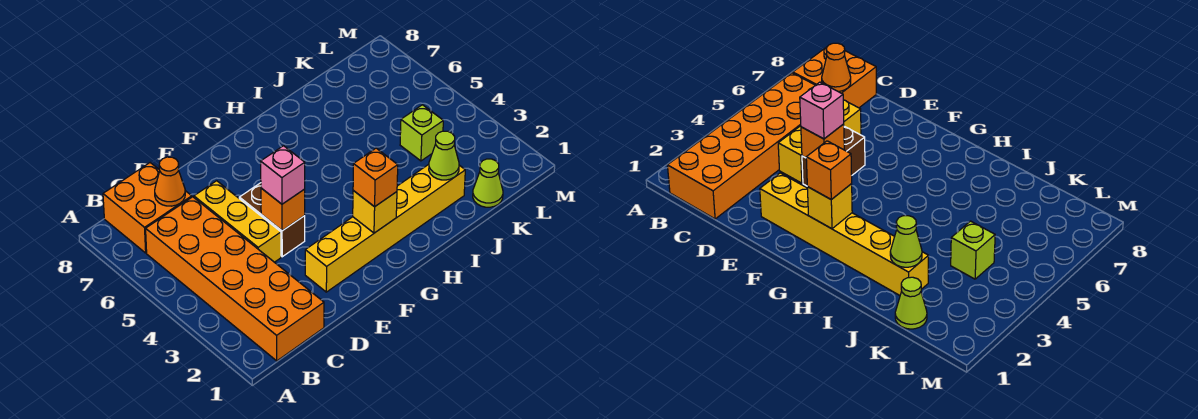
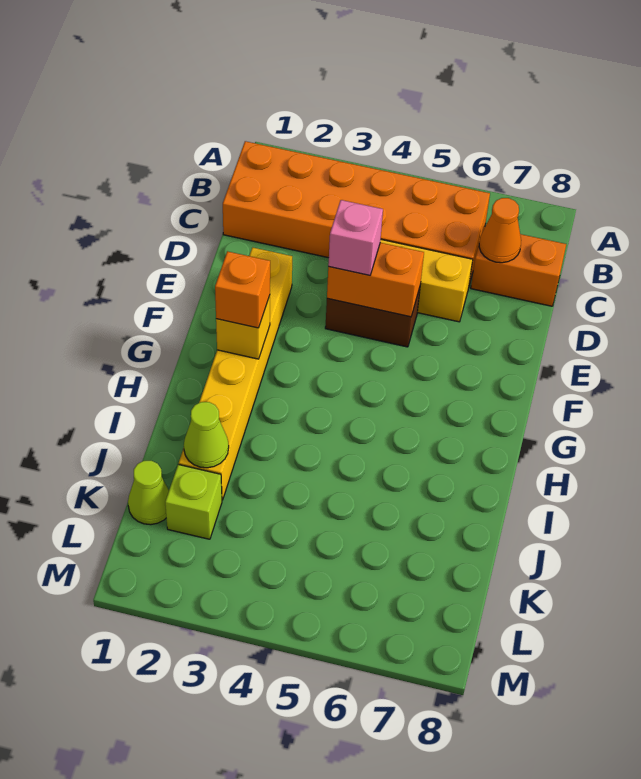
orange 2x2 brick [103,163,192,253] -> orange 1x2 brick [471,226,566,306]
orange 1x1 brick [261,188,305,231] -> orange 1x2 brick [327,243,424,317]
lime 1x1 brick [400,105,443,161] -> lime 1x1 brick moved to [165,464,222,539]

